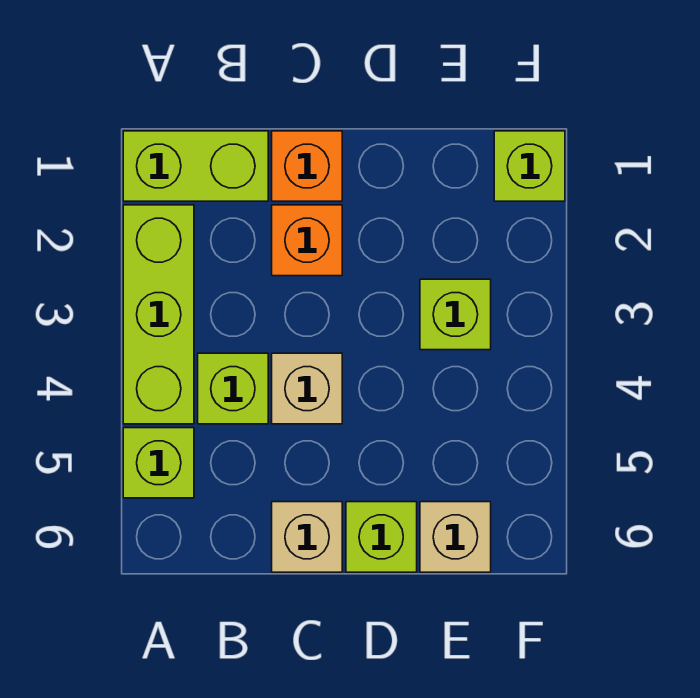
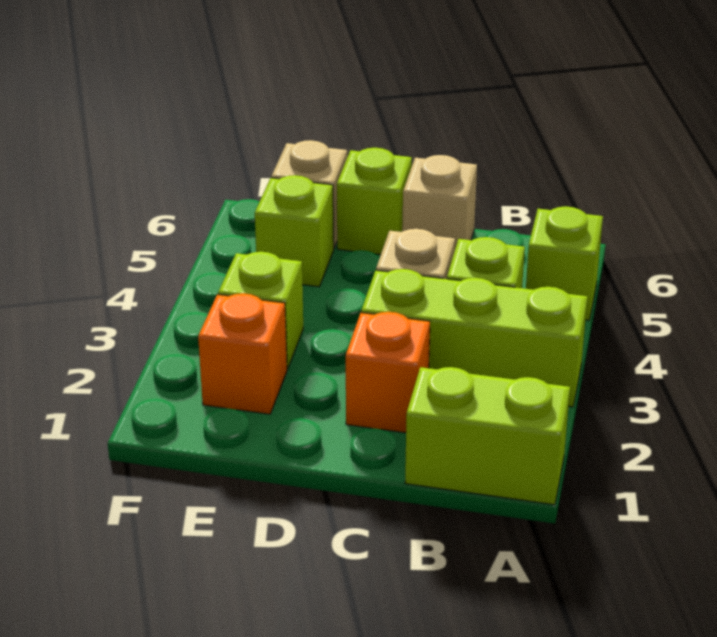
lime 1x3 brick [123,205,194,424] -> lime 1x3 brick turned to [361,269,587,407]
orange 1x1 brick [272,131,342,201] -> orange 1x1 brick moved to [198,293,287,414]
lime 1x1 brick [494,131,565,201] -> lime 1x1 brick moved to [255,175,334,287]

